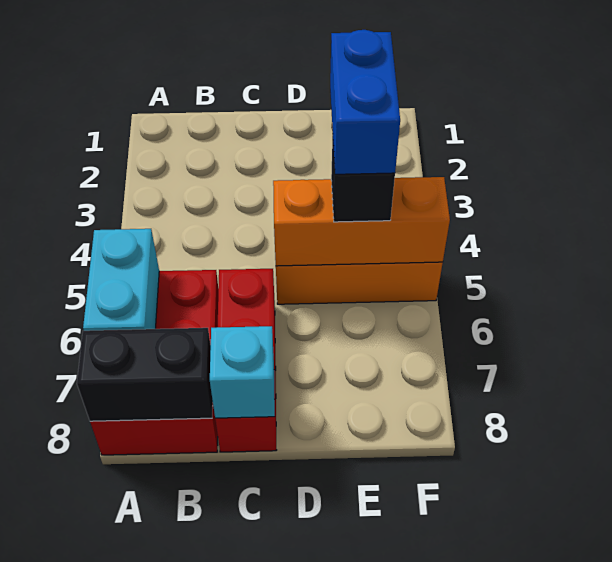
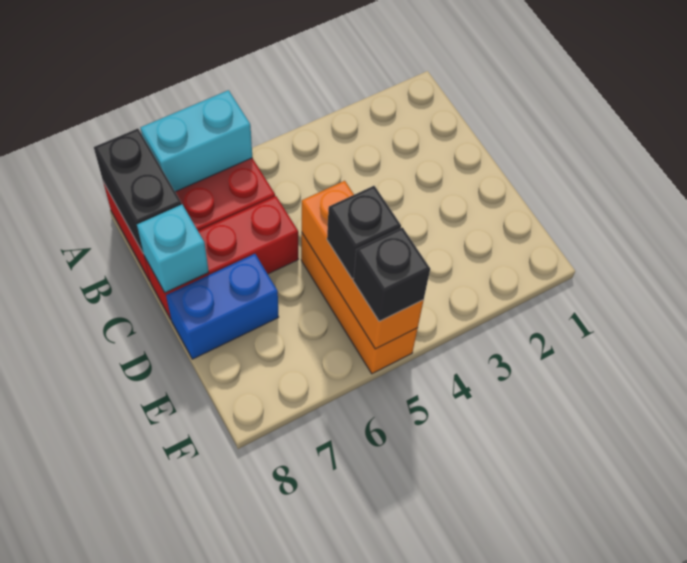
blue 1x2 brick [330,30,400,174] -> blue 1x2 brick moved to [166,254,279,359]
none -> black 1x1 brick [353,227,430,321]

